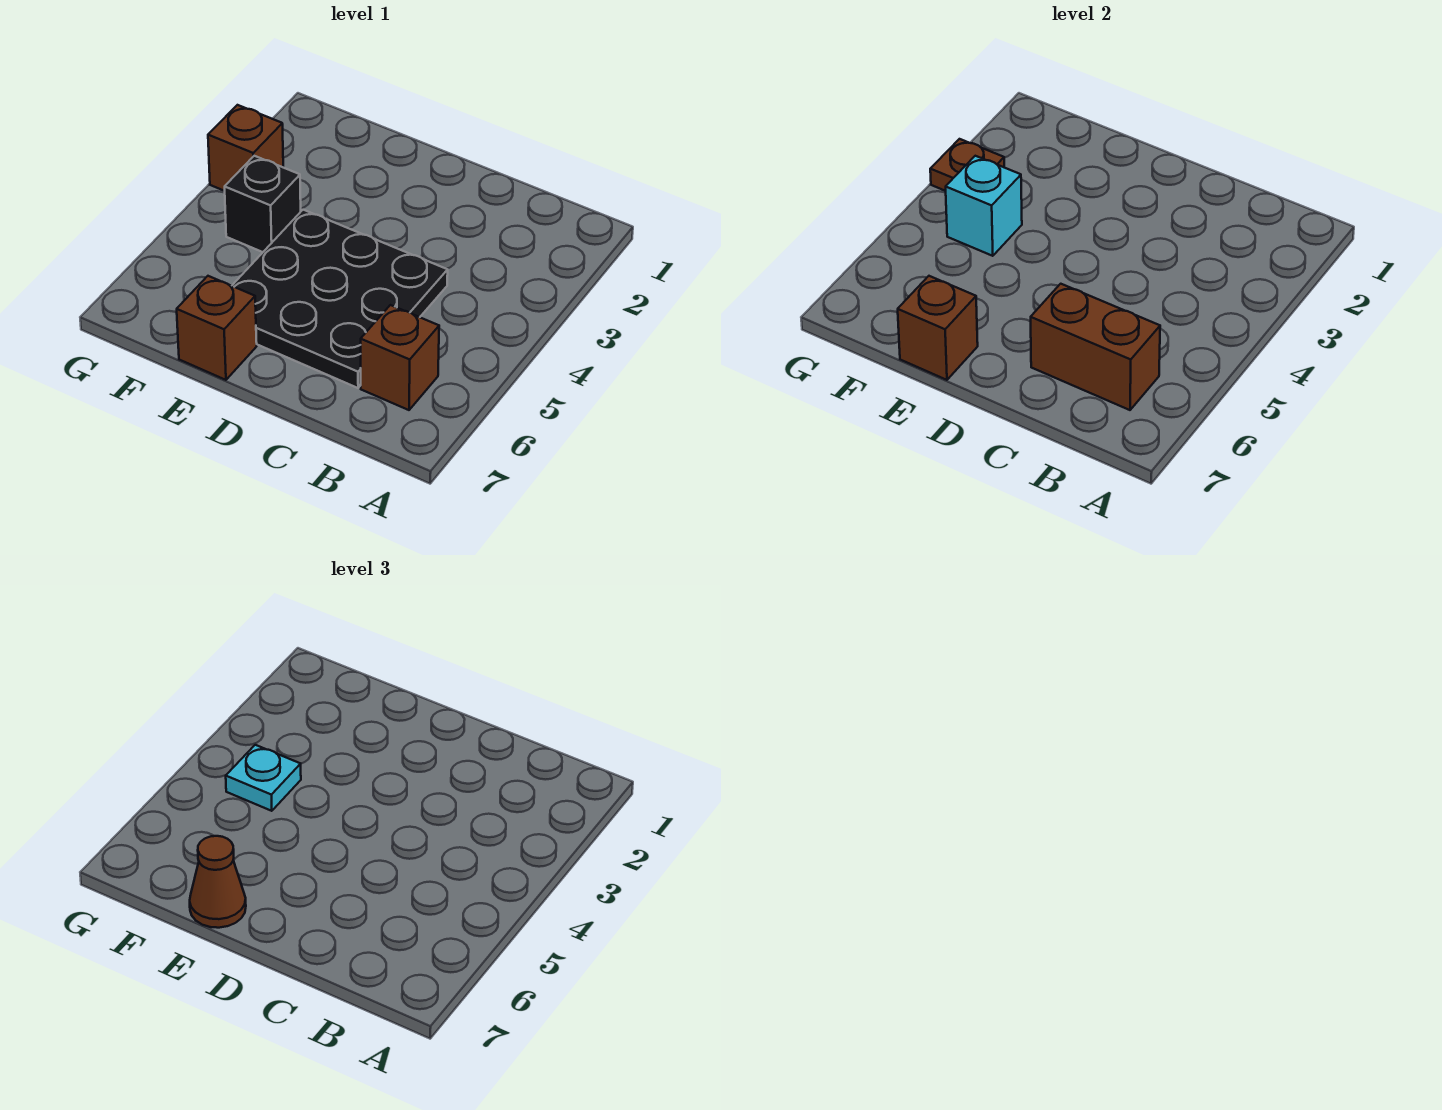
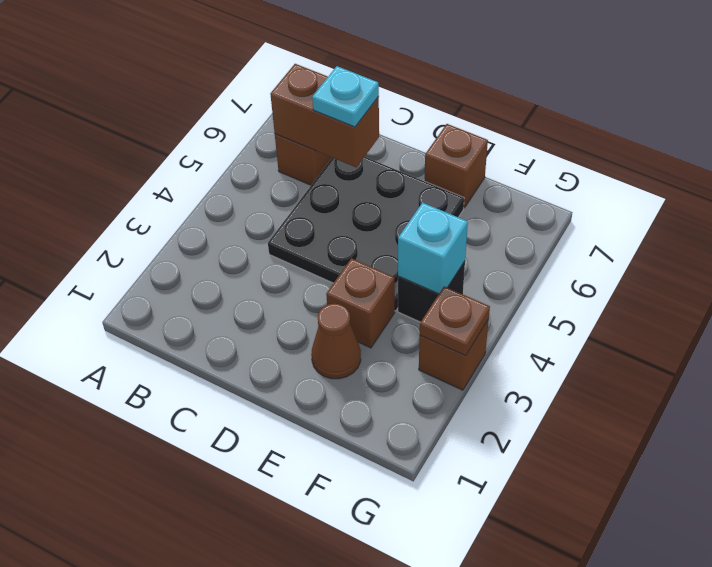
brown 1x1 brick [898,276,978,380] -> brown 1x1 brick moved to [326,258,395,348]
brown 1x1 cone [190,836,246,928] -> brown 1x1 cone moved to [311,304,361,379]
cyan 1x1 plate [226,745,301,811] -> cyan 1x1 plate moved to [312,66,379,127]

